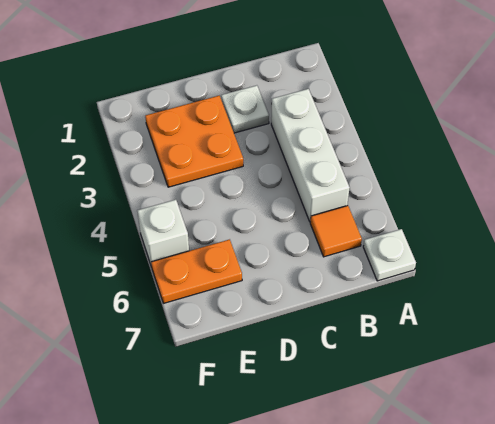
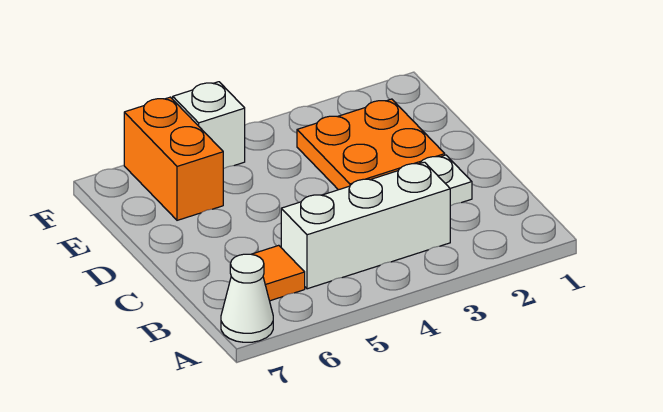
white 1x1 plate [363,229,416,281] -> white 1x1 cone [221,254,273,342]
orange 1x2 plate [151,239,242,303] -> orange 1x2 brick [124,97,223,220]

